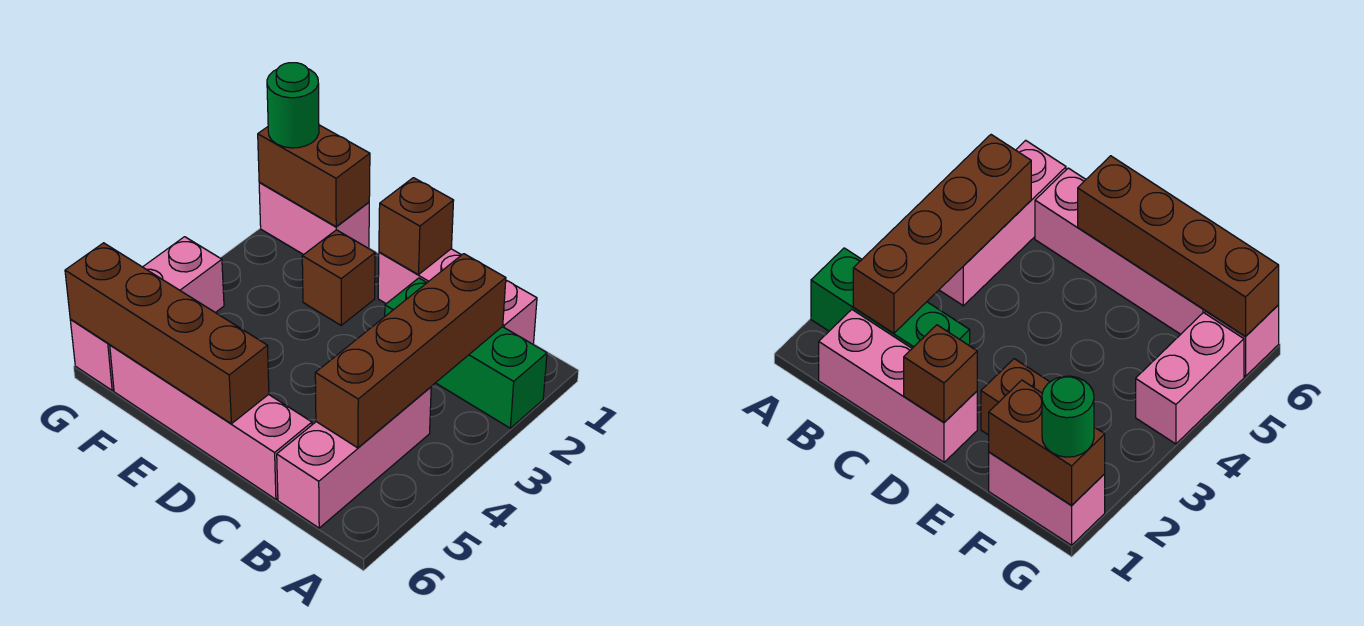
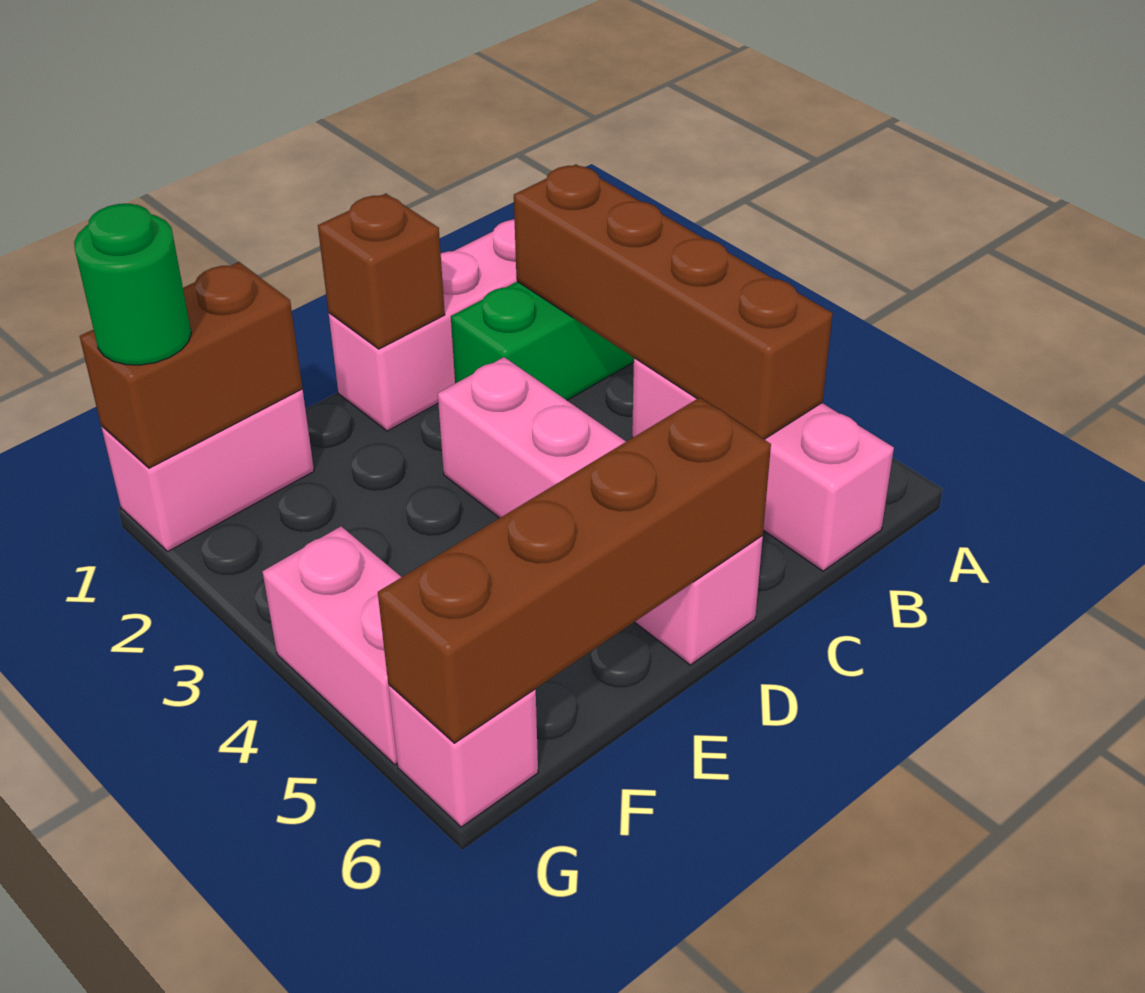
pink 1x4 brick [110,345,312,499] -> pink 1x4 brick turned to [438,357,763,665]
brown 1x1 brick [302,230,375,325] -> none

